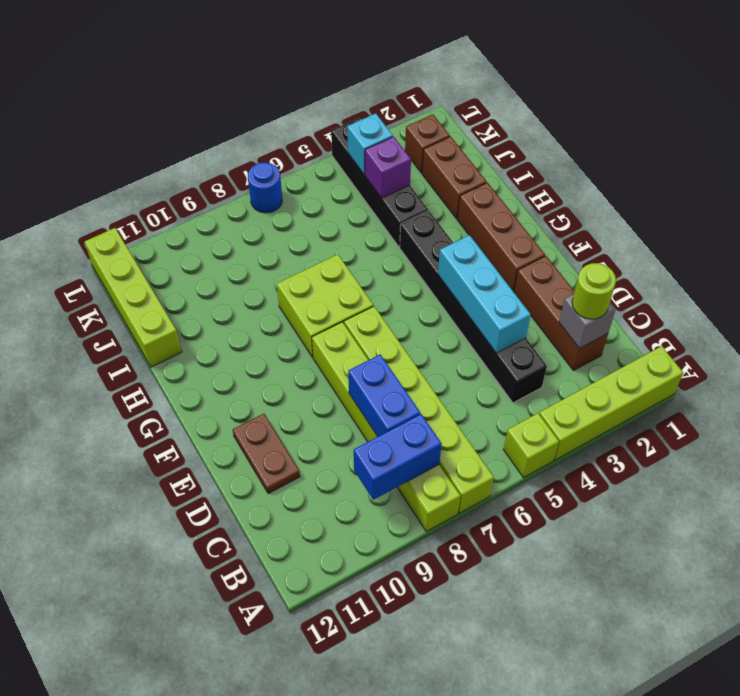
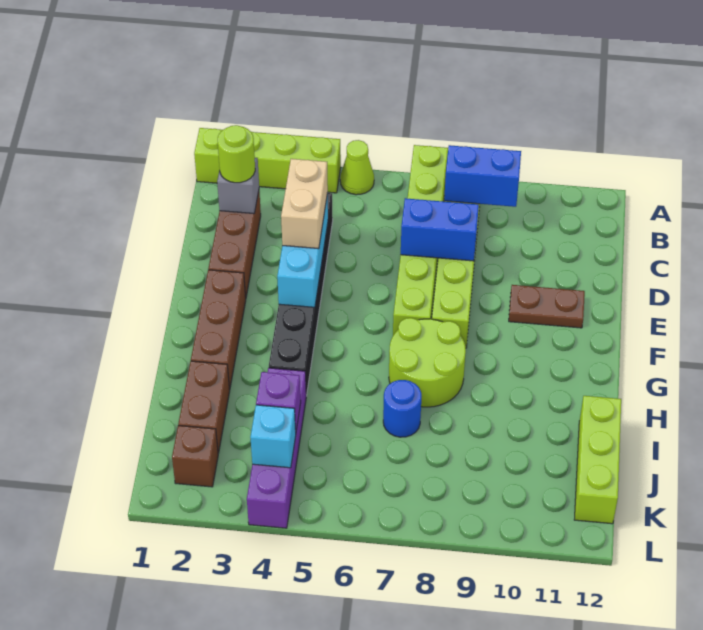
lime 1x1 brick [504,413,559,478] -> lime 1x1 cone [340,140,374,195]
blue 1x2 brick [348,354,420,436] -> blue 1x2 brick turned to [401,198,479,261]
none -> tan 1x2 brick [281,159,328,249]
brown 1x2 plate [233,414,300,494] -> brown 1x2 plate turned to [509,285,585,328]
lime 2x2 brick [277,254,373,357] -> lime 2x2 round brick [389,318,466,407]
black 1x4 brick [331,118,428,247] -> purple 1x4 brick [247,368,306,528]
lime 1x4 brick [85,228,182,367] -> lime 1x3 brick [574,396,621,524]
blue 1x1 round brick [248,162,282,213] -> blue 1x1 round brick moved to [383,380,421,437]

